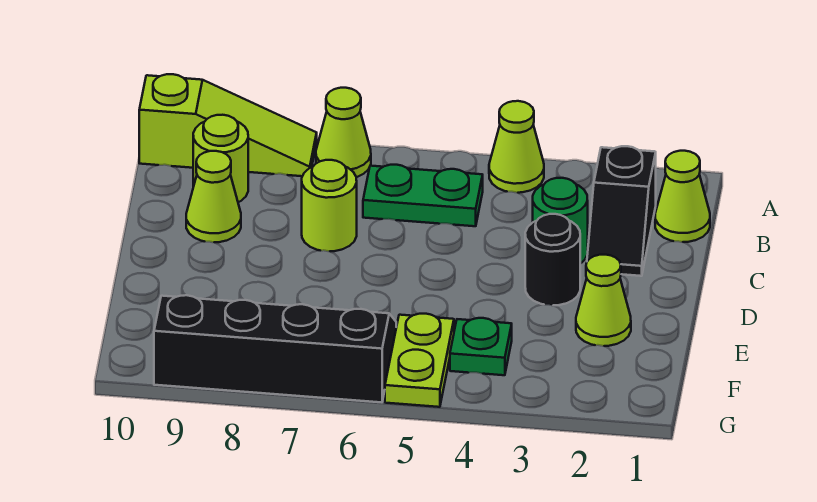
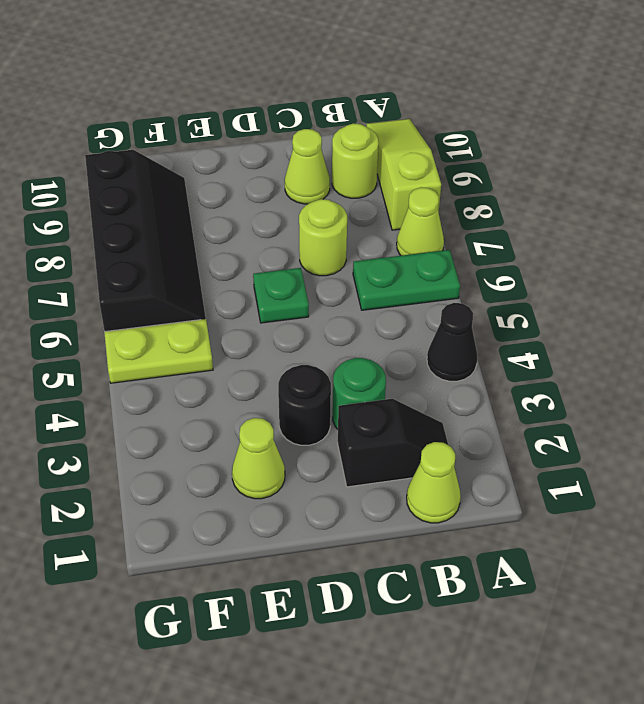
lime 1x1 cone [489,101,544,193] -> black 1x1 cone [427,303,477,381]
lime 1x3 slope [139,74,317,176] -> lime 1x3 slope turned to [366,119,441,230]
black 1x2 slope [587,146,656,276] -> black 1x2 slope turned to [338,399,448,487]
green 1x2 plate [363,165,483,226] -> green 1x2 plate turned to [353,250,460,310]
green 1x1 plate [450,318,512,375] -> green 1x1 plate moved to [253,268,309,323]

